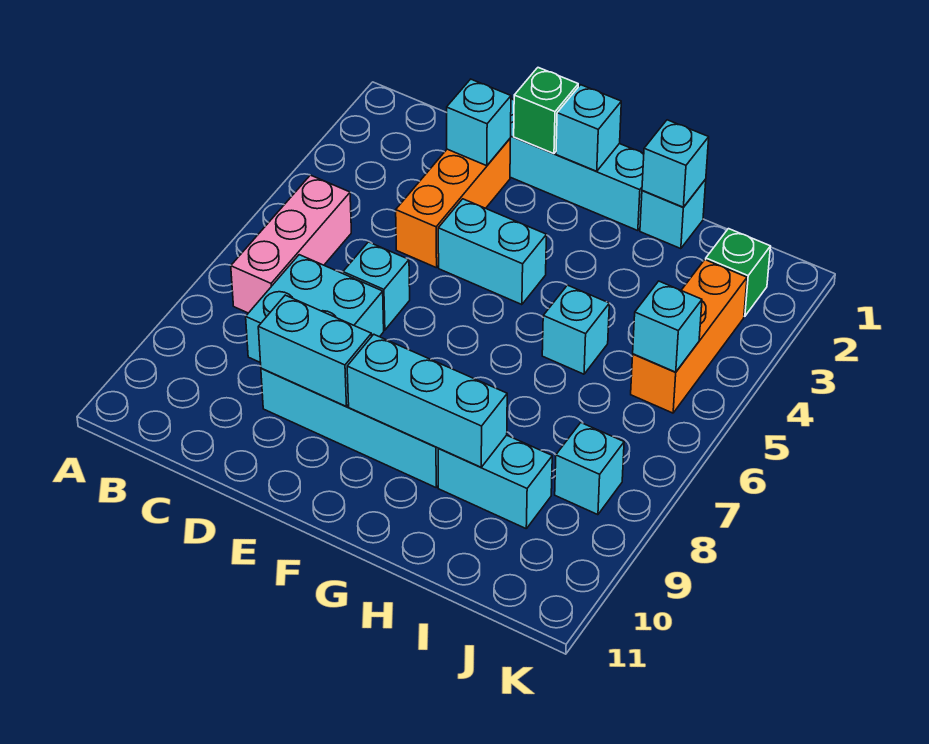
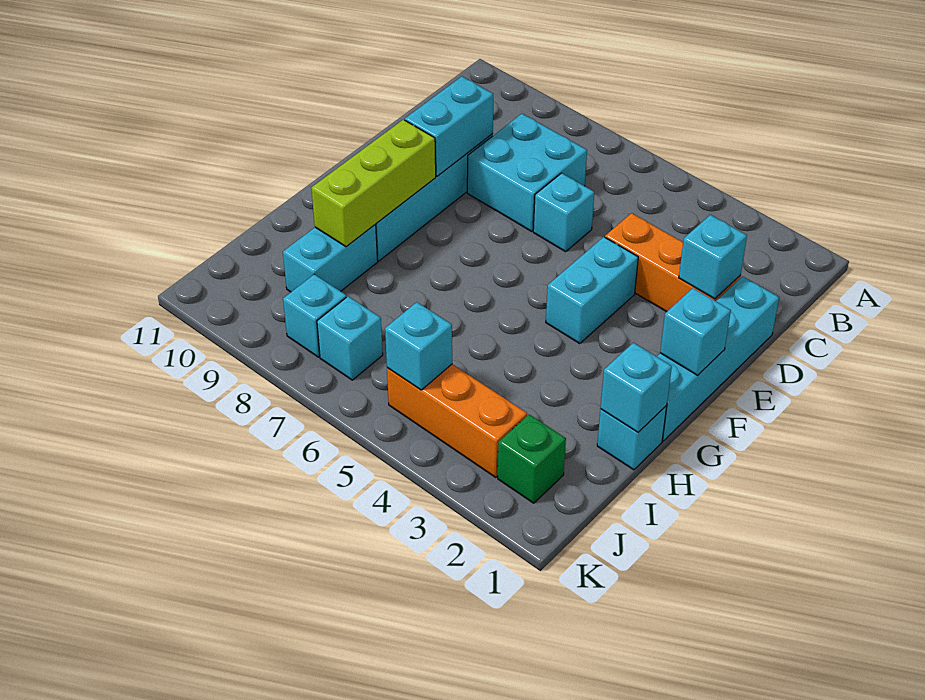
pink 1x3 brick [231,175,351,313] -> none
green 1x1 brick [514,68,578,154] -> none
cyan 1x3 brick [347,334,507,467] -> lime 1x3 brick [311,120,436,247]
cyan 1x1 brick [542,285,609,374] -> cyan 1x1 brick moved to [317,297,383,380]

